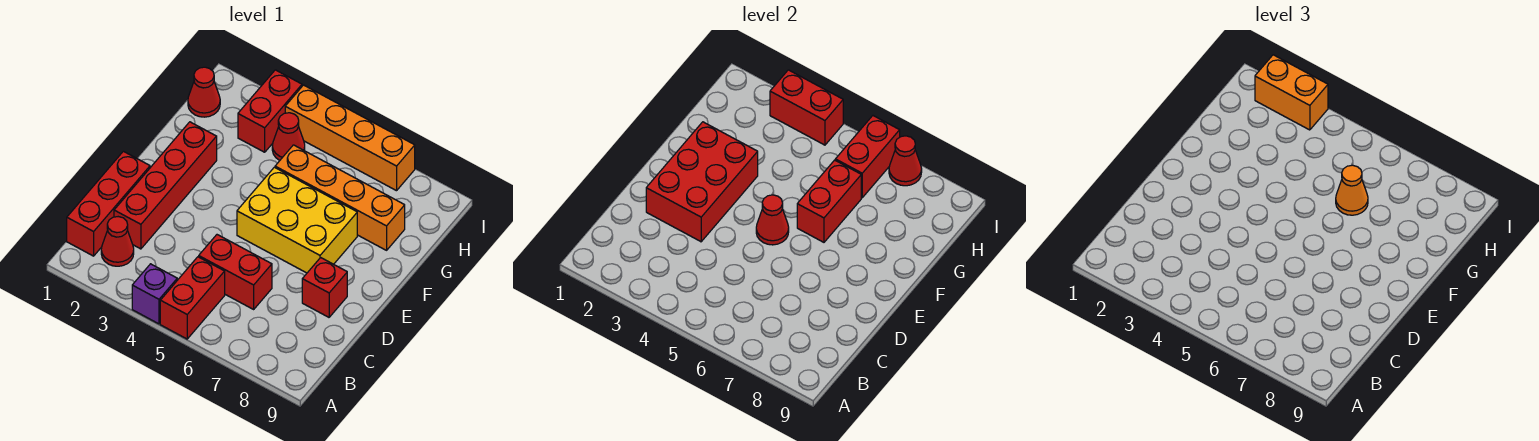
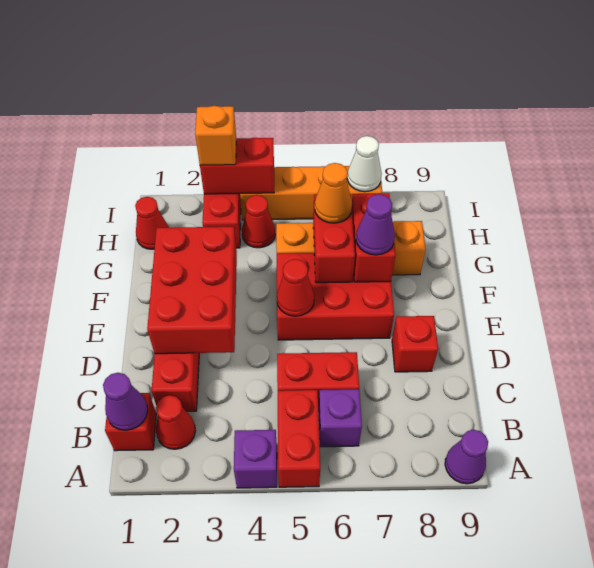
none -> purple 1x1 cone [445,430,488,484]
red 1x3 brick [67,151,150,256] -> red 1x1 brick [105,393,156,451]
none -> purple 1x1 cone [103,373,148,430]
none -> purple 1x1 brick [318,389,362,447]
yellow 2x3 brick [237,167,357,273] -> red 2x3 brick [277,253,394,340]
none -> purple 1x1 cone [356,194,395,255]
red 1x2 brick [835,116,900,198] -> red 1x2 brick moved to [352,193,396,282]
orange 1x2 brick [1255,55,1328,130] -> orange 1x1 brick [195,106,236,165]
red 1x1 cone [889,136,922,186] -> white 1x1 cone [347,136,382,192]

